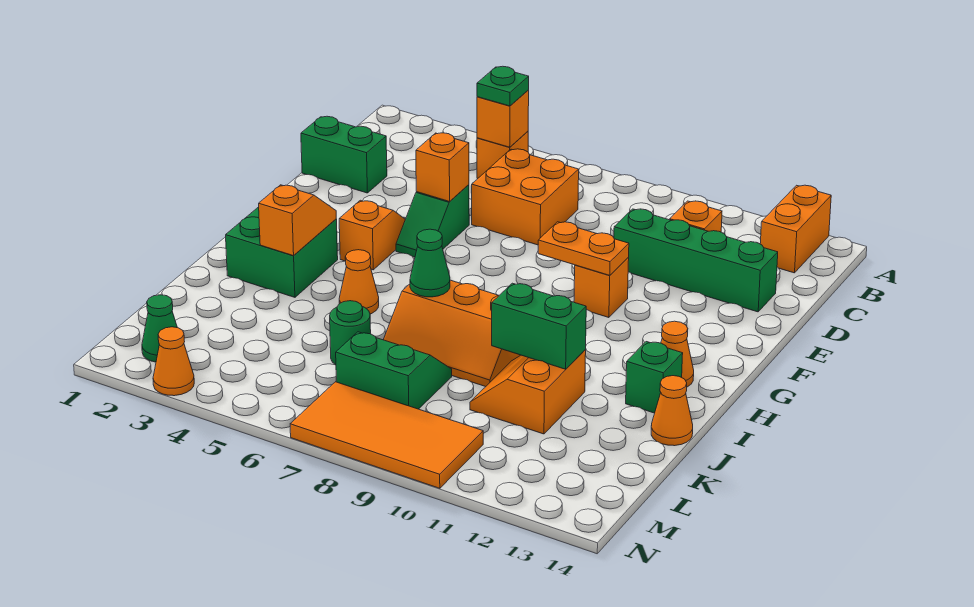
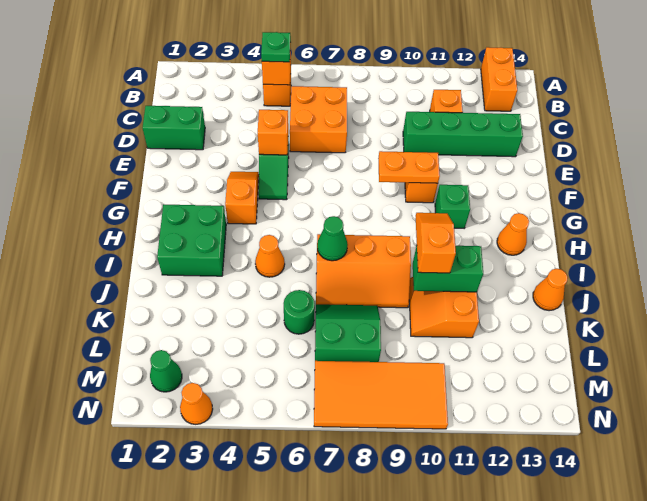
orange 1x2 slope [259,185,336,256] -> orange 1x2 slope moved to [416,213,456,273]
green 1x1 brick [626,342,683,413] -> green 1x1 brick moved to [435,185,470,228]

